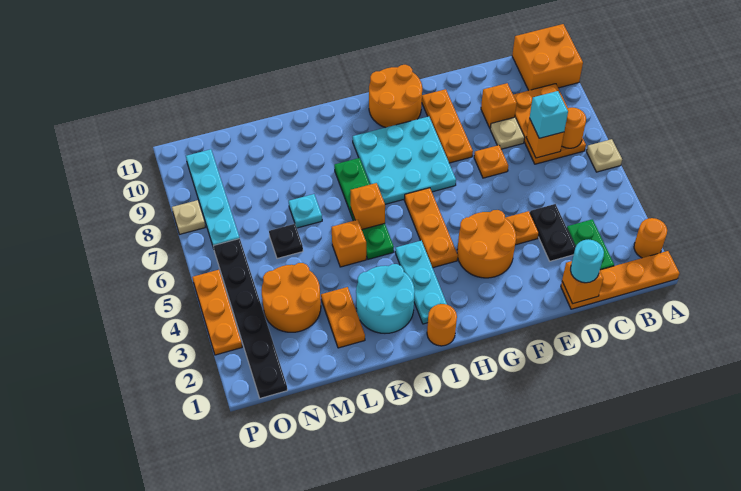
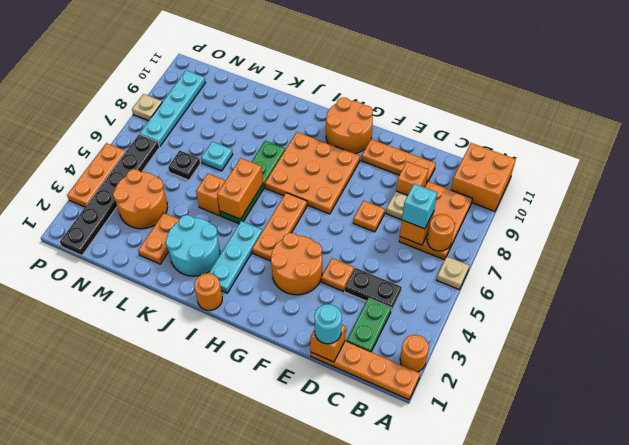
black 1x2 plate [530,204,575,261] -> black 1x2 plate turned to [345,268,402,311]
orange 1x3 plate [422,89,473,163] -> orange 1x3 plate turned to [361,139,436,184]
cyan 3x3 plate [353,116,456,204] -> orange 3x3 plate [265,132,360,214]
orange 1x1 brick [351,183,385,229] -> orange 1x2 brick [217,158,263,219]

